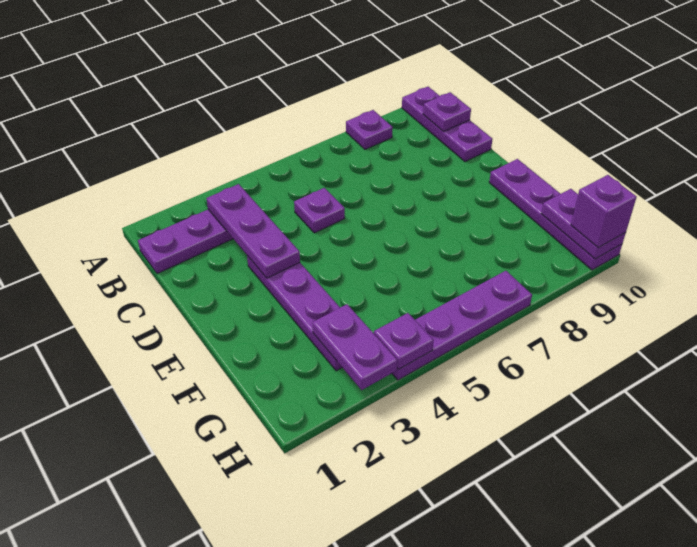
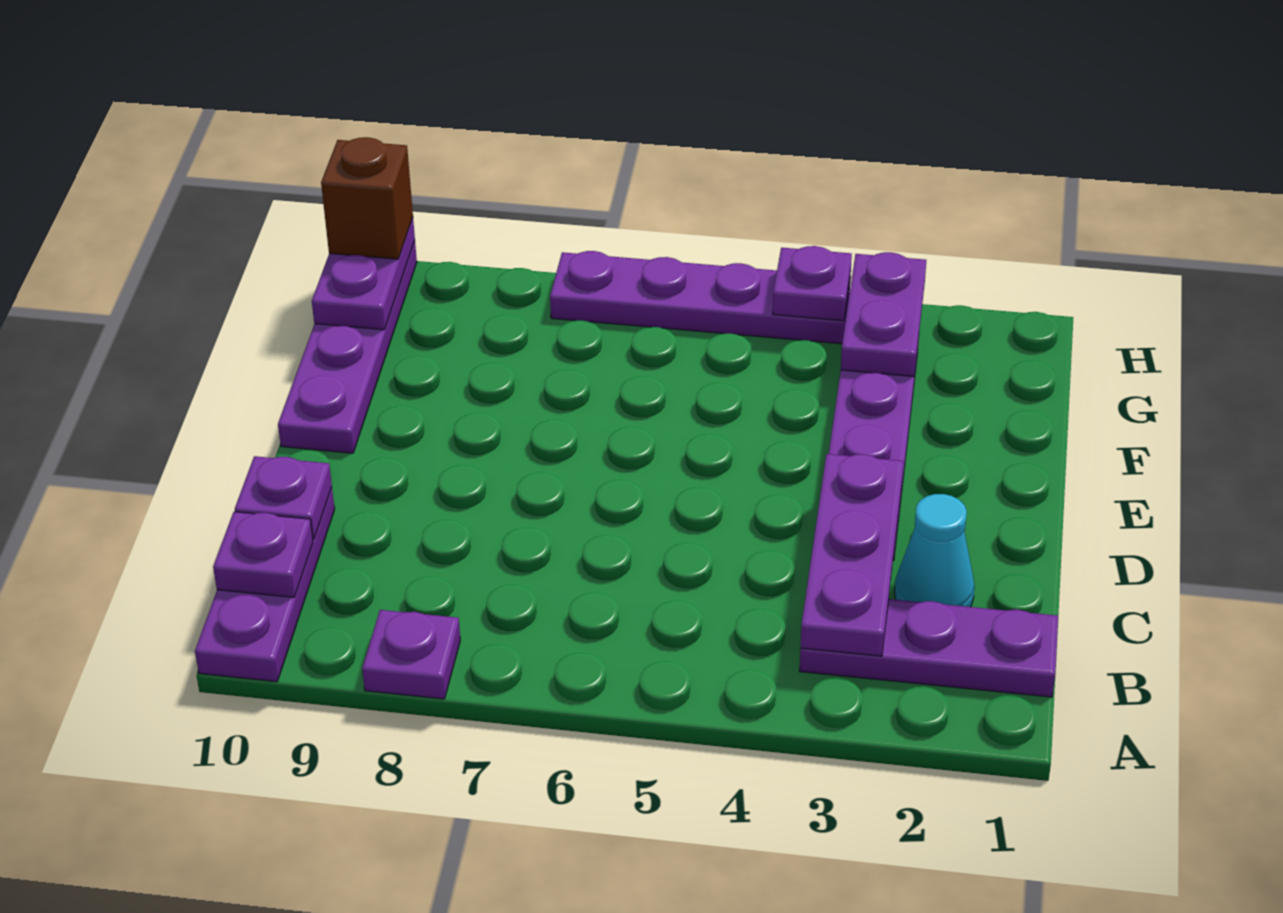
none -> cyan 1x1 cone [895,494,975,607]
purple 1x1 plate [294,188,345,233] -> purple 1x1 plate moved to [235,456,332,539]
purple 1x1 brick [571,175,637,248] -> brown 1x1 brick [321,137,413,259]

